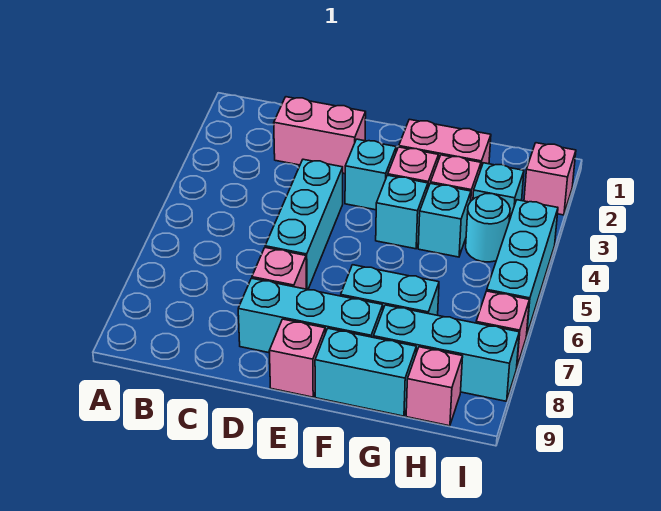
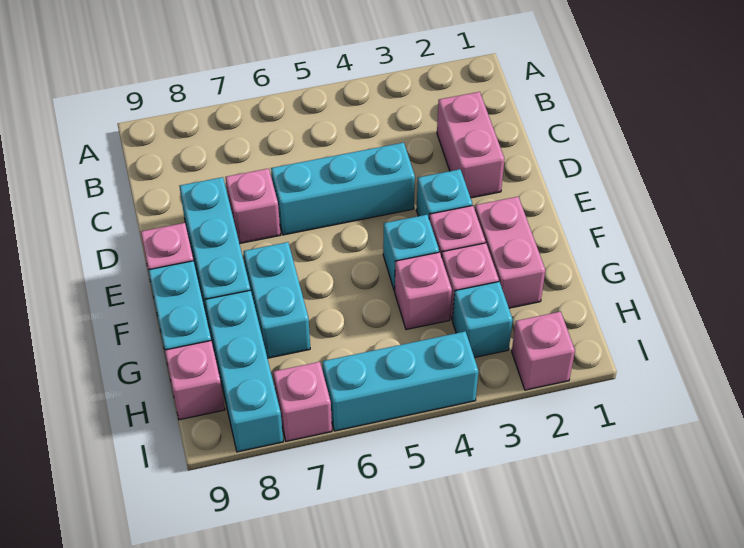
cyan 1x1 brick [418,183,471,257] -> pink 1x1 brick [395,252,452,330]
cyan 1x1 round brick [466,194,510,262] -> none

